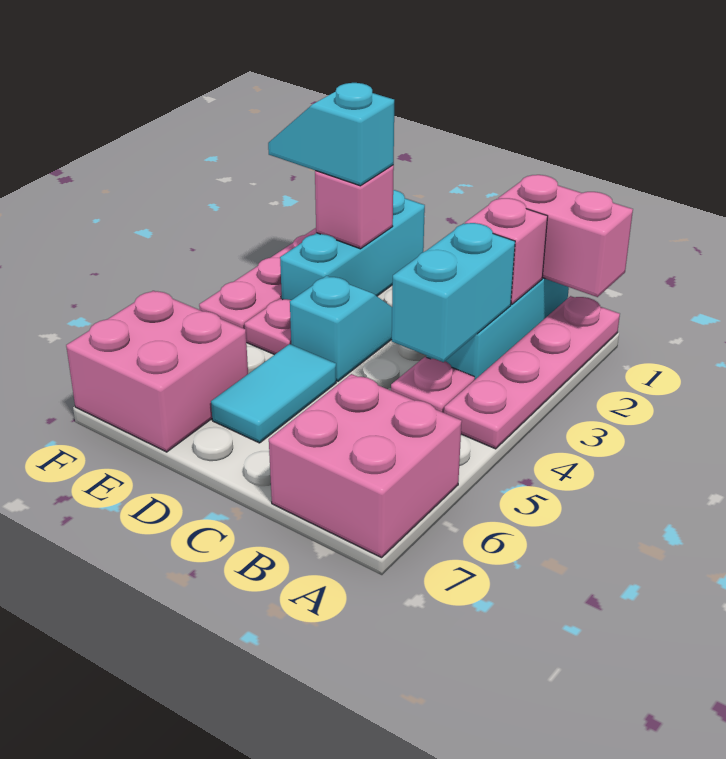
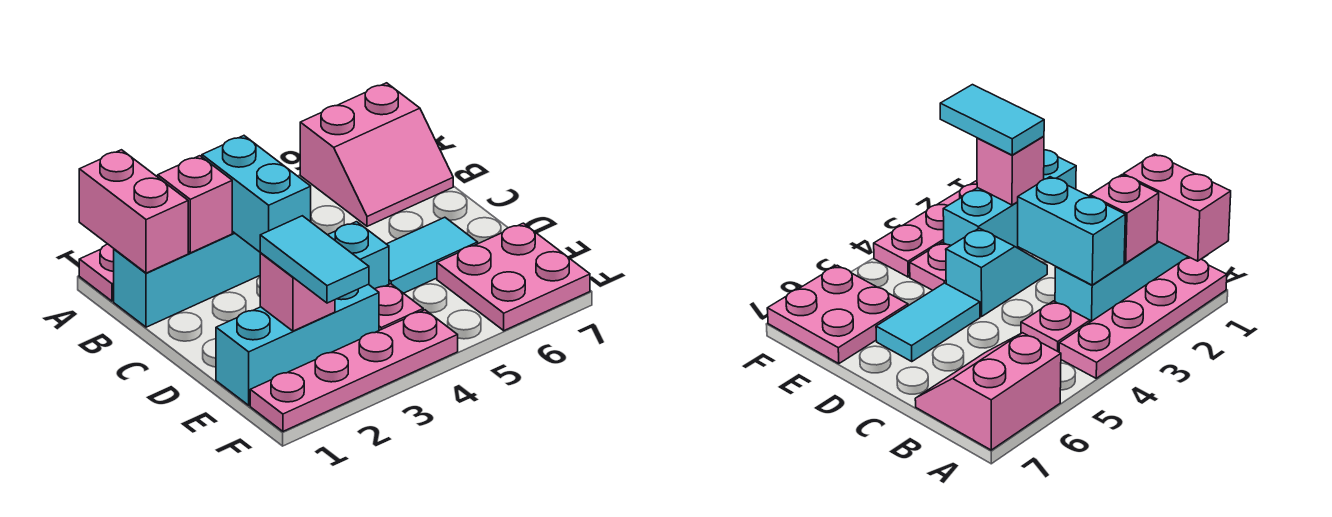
pink 2x2 brick [269,374,462,558] -> pink 2x2 slope [300,83,453,226]
cyan 1x2 brick [392,223,515,362] -> cyan 1x2 brick turned to [202,136,311,252]
cyan 1x2 slope [268,83,394,186] -> cyan 1x2 tile [260,216,369,303]
pink 2x2 brick [66,291,248,452] -> pink 2x2 plate [437,223,590,331]

